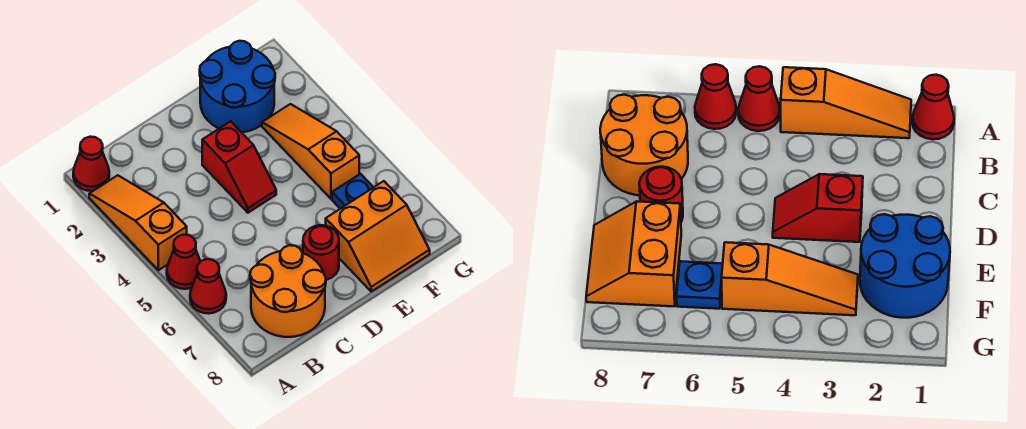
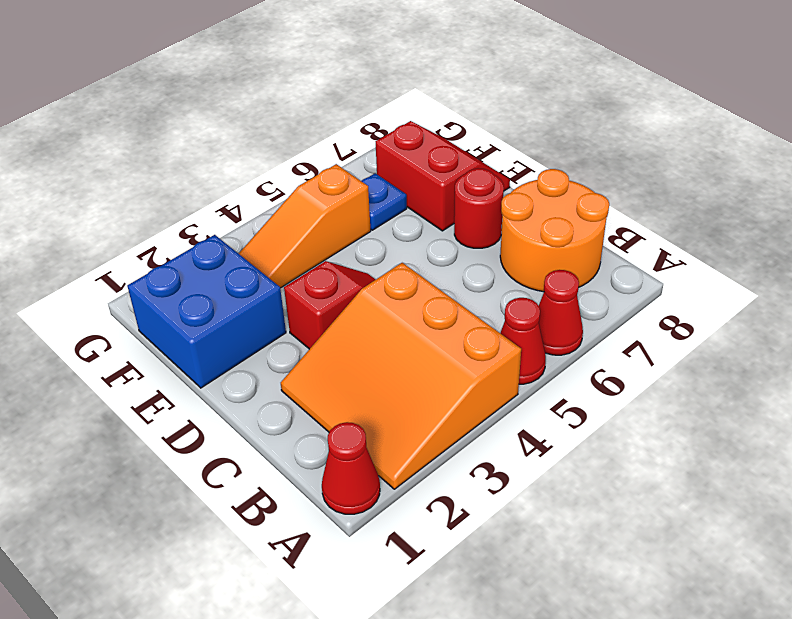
orange 1x3 slope [89,175,187,270] -> orange 3x3 slope [281,263,521,489]
blue 2x2 round brick [200,41,275,132] -> blue 2x2 brick [127,235,286,388]
orange 2x2 slope [326,181,430,291] -> red 2x2 slope [376,121,510,231]

